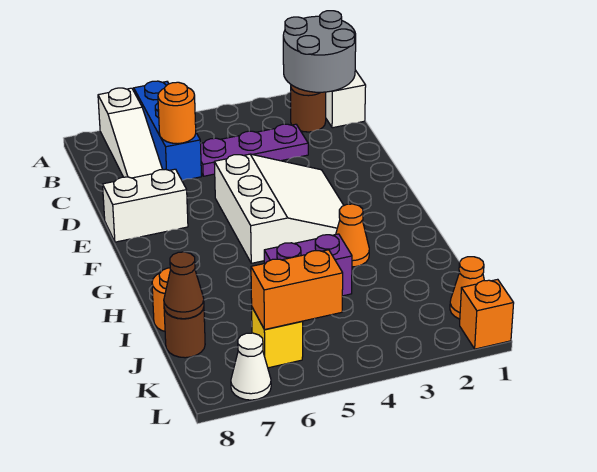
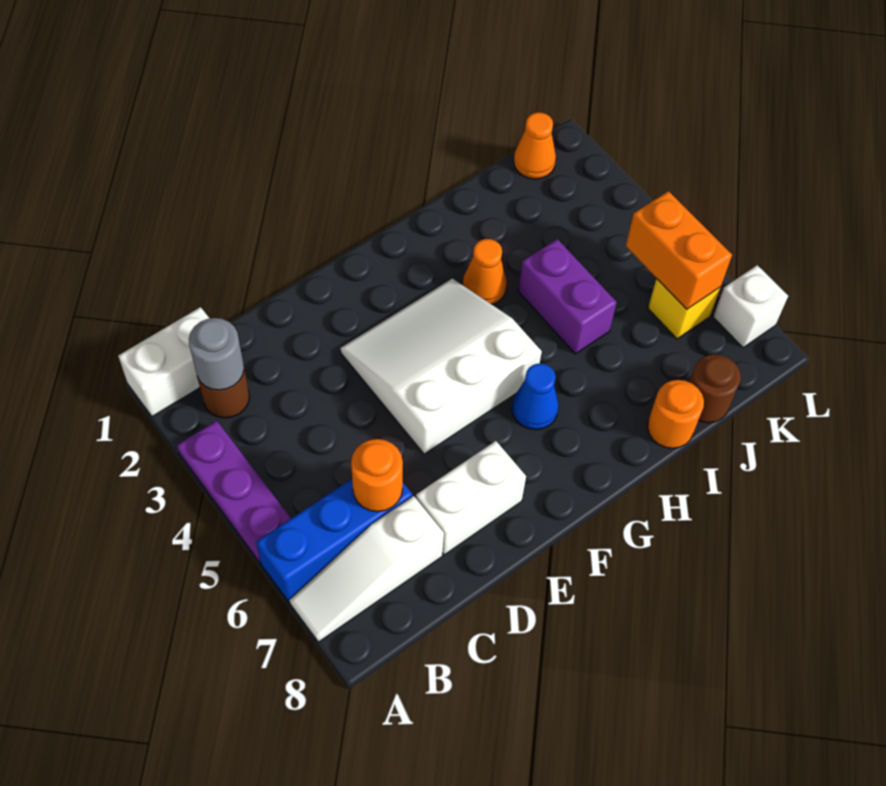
grey 2x2 round brick [283,11,356,92] -> grey 1x1 round brick [189,318,244,390]
white 1x3 slope [98,88,163,178] -> white 1x3 slope turned to [290,496,444,642]
purple 1x3 plate [201,124,308,176] -> purple 1x3 plate moved to [177,421,291,563]
white 1x2 brick [103,169,188,242] -> white 1x2 brick turned to [416,441,526,555]
none -> blue 1x1 cone [512,363,559,430]
brown 1x1 cone [164,252,204,319] -> none
orange 1x1 brick [460,279,514,349] -> none
white 1x1 cone [231,333,271,400] -> white 1x1 brick [713,265,788,347]

